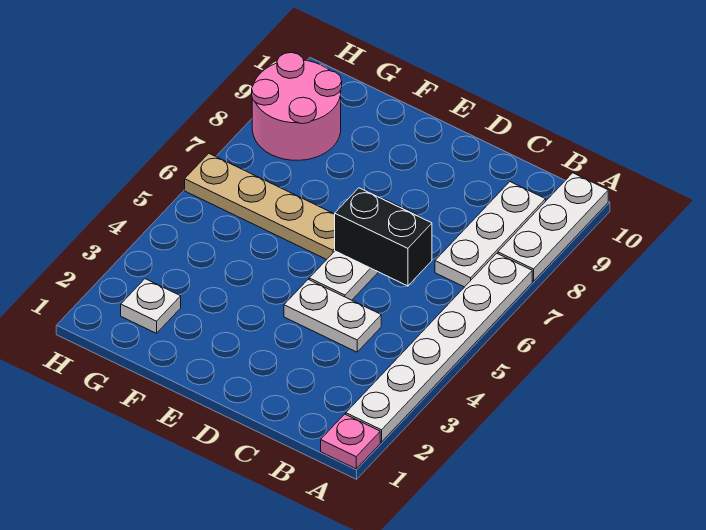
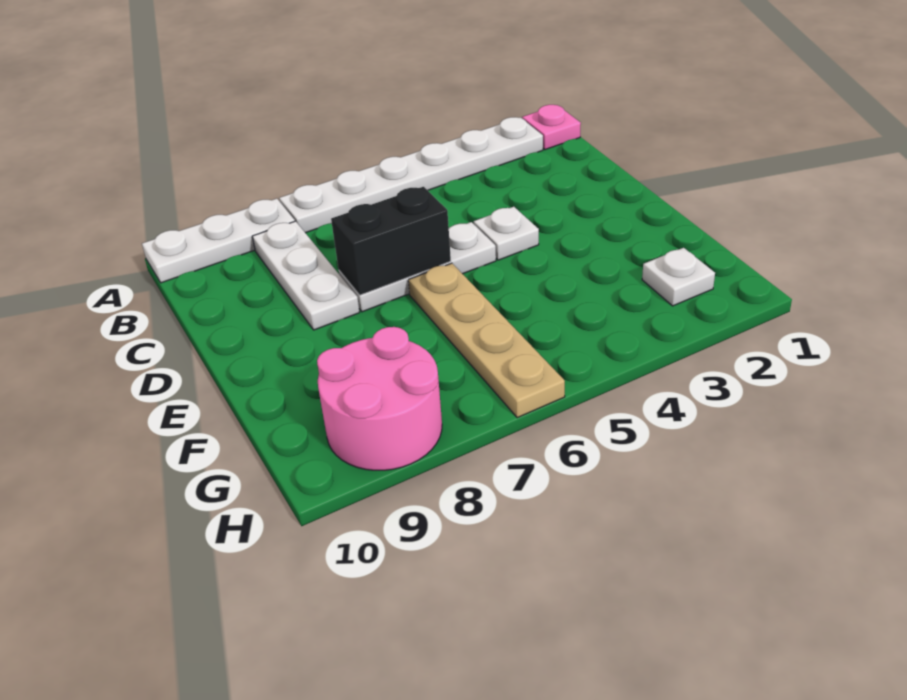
white 1x3 plate [435,182,546,287] -> white 1x3 plate turned to [252,221,360,330]
white 1x2 plate [284,279,381,352] -> white 1x1 plate [474,207,539,260]
black 1x2 brick [335,188,432,286] -> black 1x2 brick turned to [331,187,451,295]

